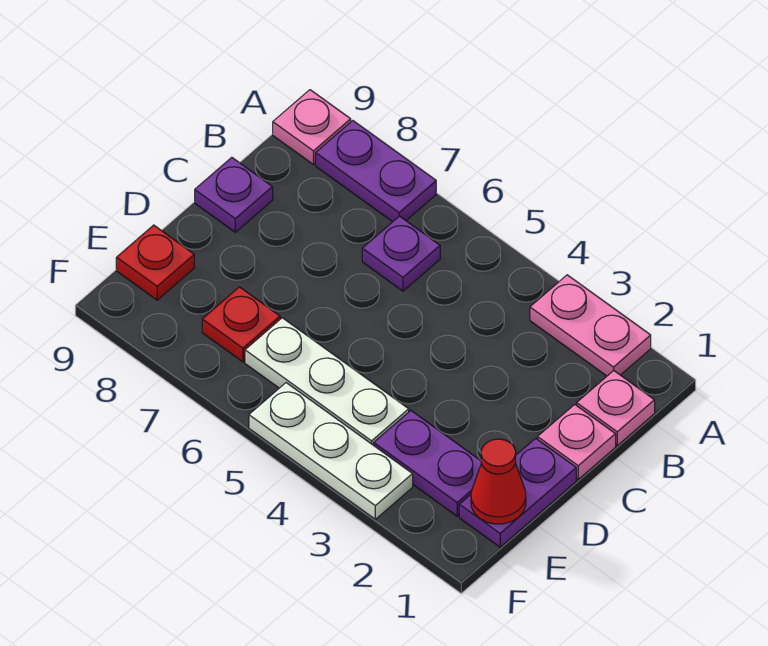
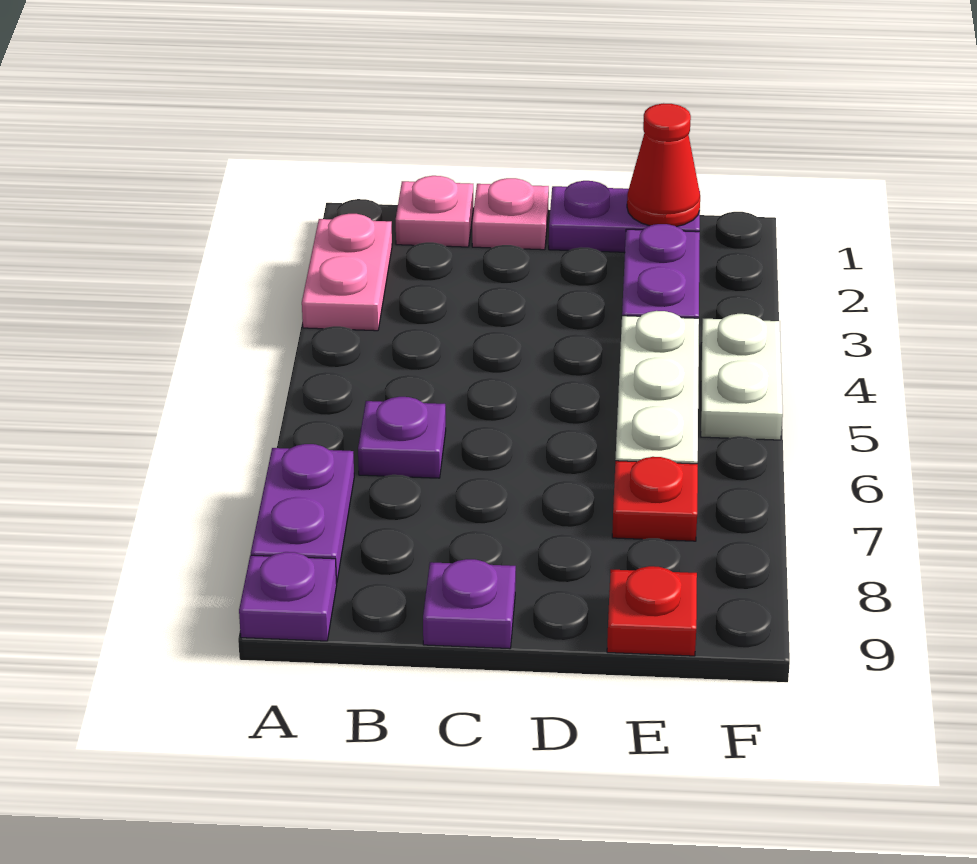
pink 1x1 plate [273,90,351,165] -> purple 1x1 plate [239,552,337,641]
white 1x3 plate [249,383,413,519] -> white 1x2 plate [701,314,783,440]

